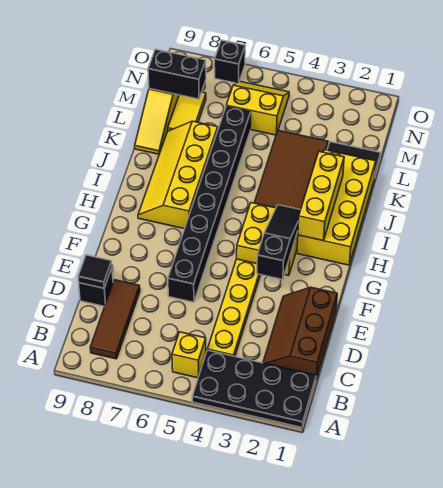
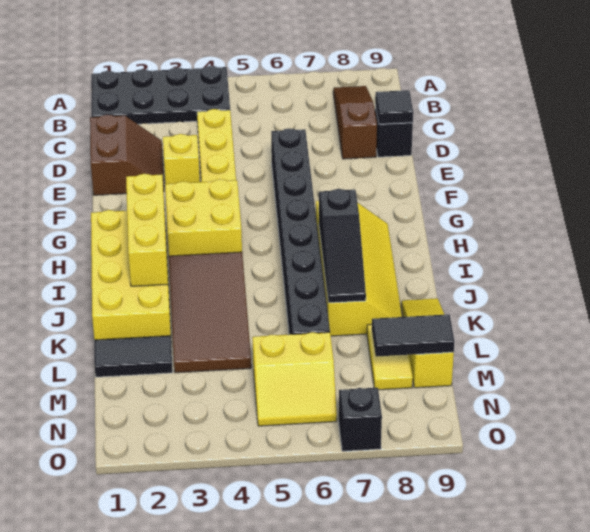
yellow 1x1 brick [172,332,206,378] -> yellow 1x1 brick moved to [163,134,200,184]
brown 1x3 tile [90,280,140,359] -> brown 1x3 slope [333,86,377,159]
brown 2x3 slope [263,287,337,379] -> brown 2x2 slope [90,115,164,195]
black 1x3 slope [257,205,300,280] -> black 1x3 slope moved to [319,189,366,303]
black 1x2 brick [148,49,206,99] -> black 1x2 tile [372,314,454,357]

